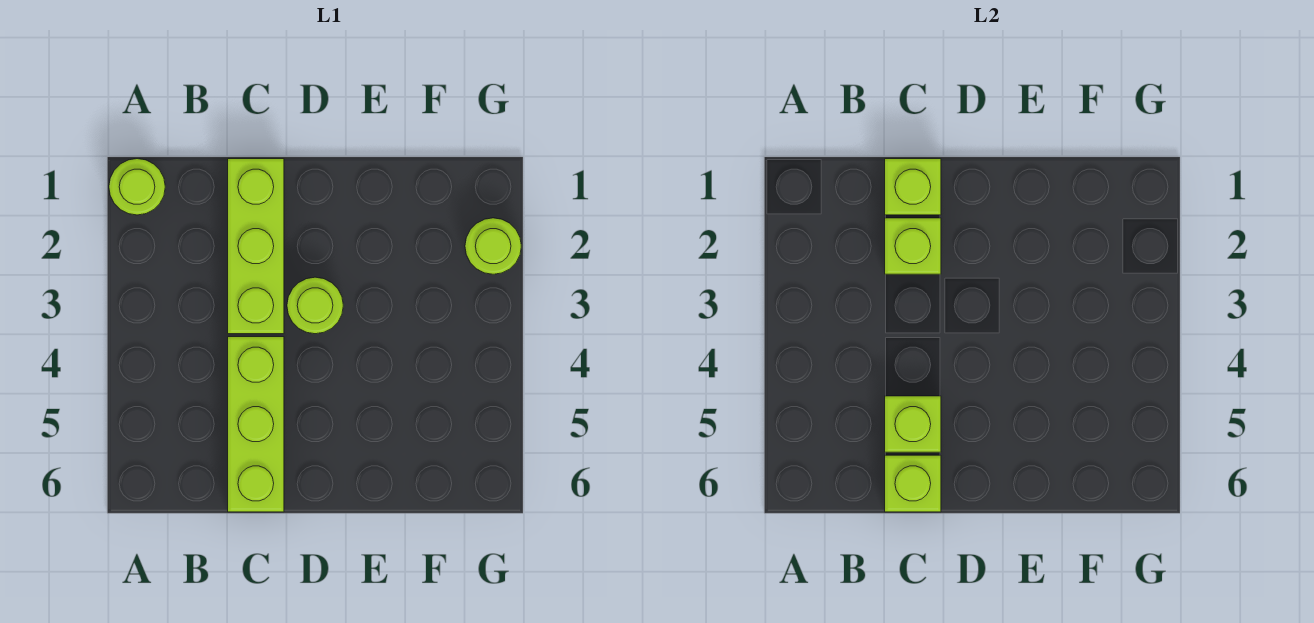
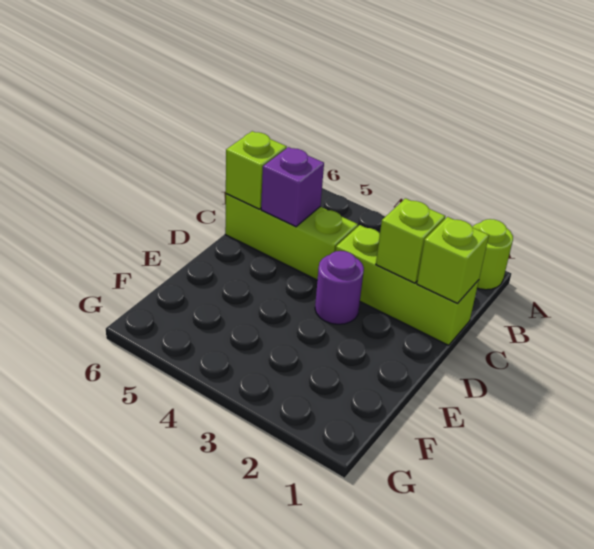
lime 1x1 brick [885,396,941,452] -> purple 1x1 brick [261,147,324,227]
lime 1x1 round brick [287,277,343,334] -> purple 1x1 round brick [315,251,364,324]
lime 1x1 round brick [465,218,521,274] -> none

